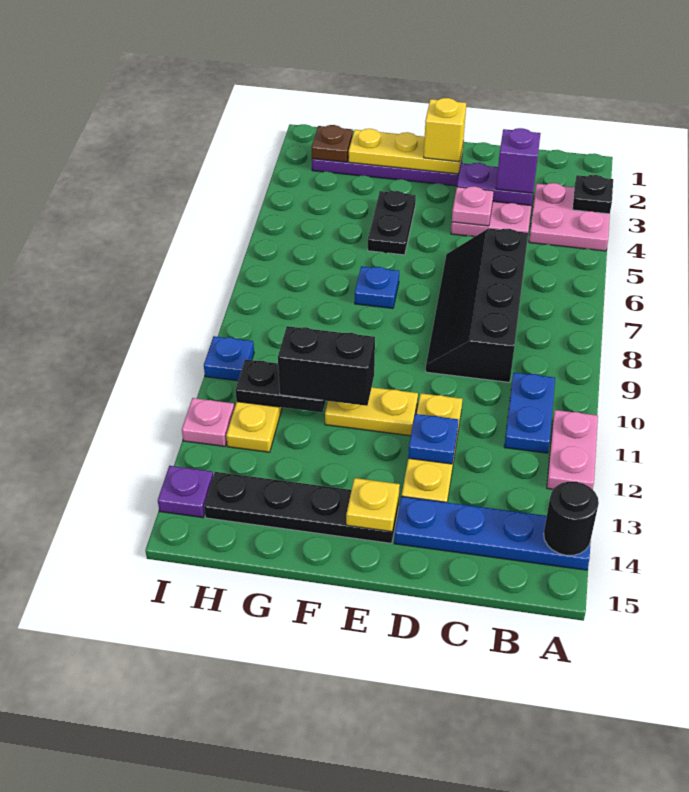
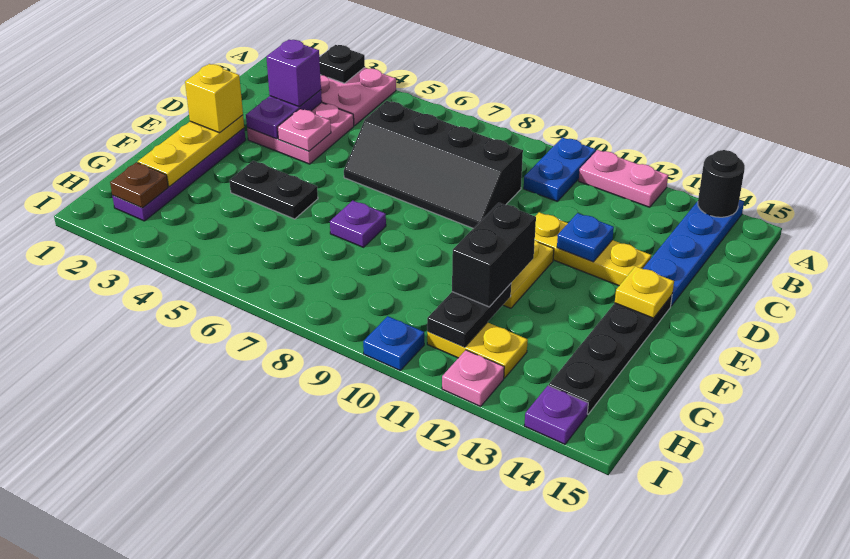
blue 1x2 plate [504,373,555,453] -> blue 1x2 plate turned to [524,137,596,202]
blue 1x1 plate [355,266,399,308] -> purple 1x1 plate [330,201,386,247]

